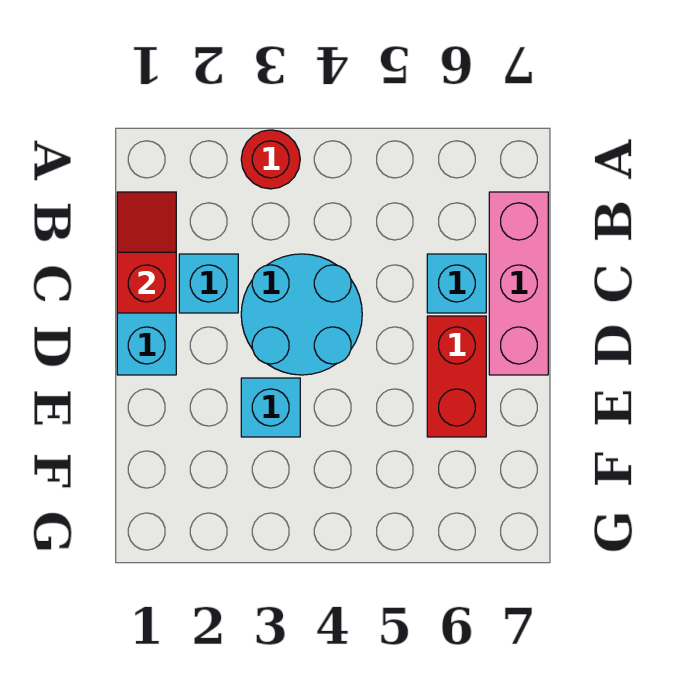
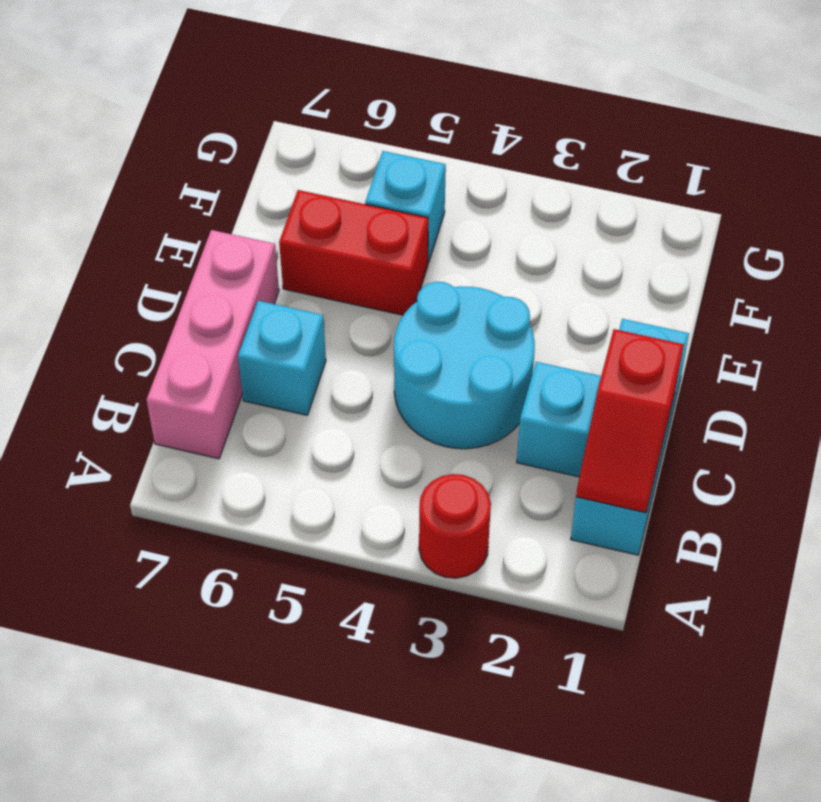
red 1x2 brick [427,316,486,437] -> red 1x2 brick turned to [279,190,428,315]
cyan 1x1 brick [241,378,300,437] -> cyan 1x1 brick moved to [365,151,446,263]

